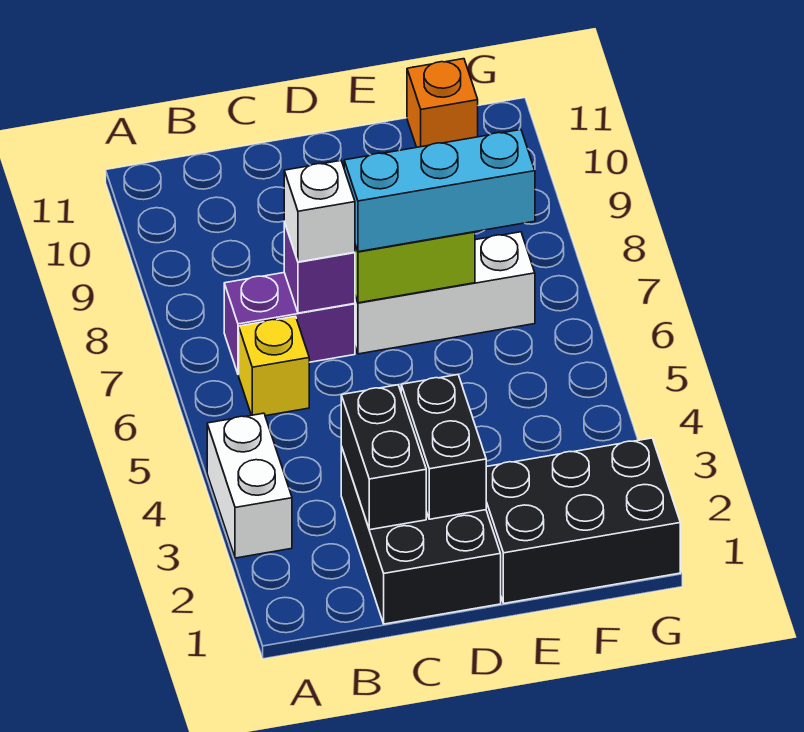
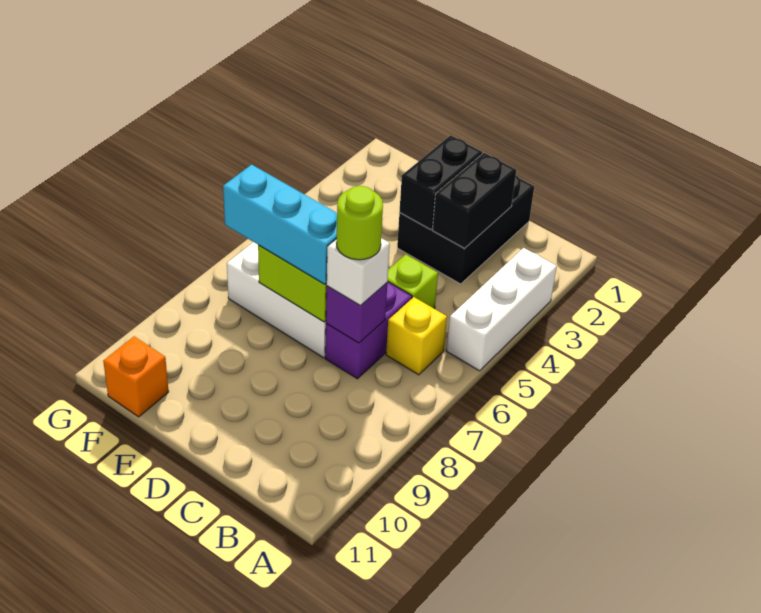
white 1x2 brick [207,413,292,558] -> white 1x3 brick [446,248,557,371]
purple 1x2 brick [224,273,355,375] -> purple 1x2 brick turned to [325,282,412,379]
none -> lime 1x1 brick [388,254,438,308]
none -> lime 1x1 round brick [336,186,383,260]
black 2x3 brick [486,438,680,603] -> none

